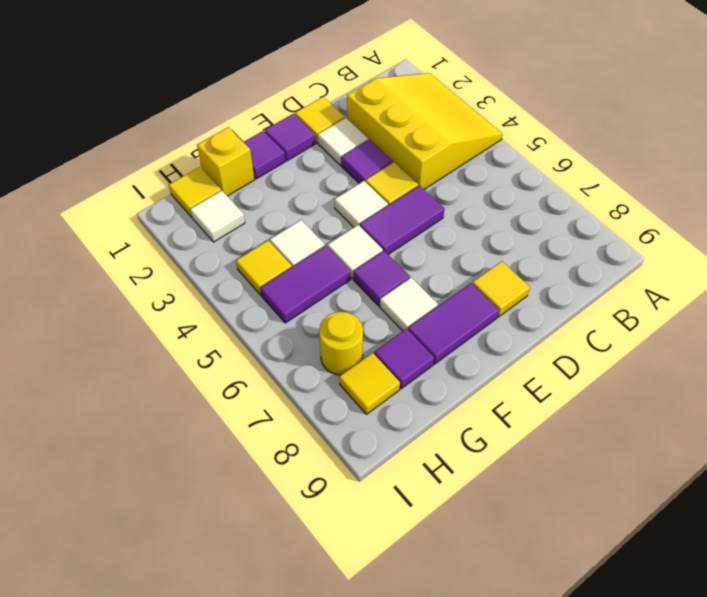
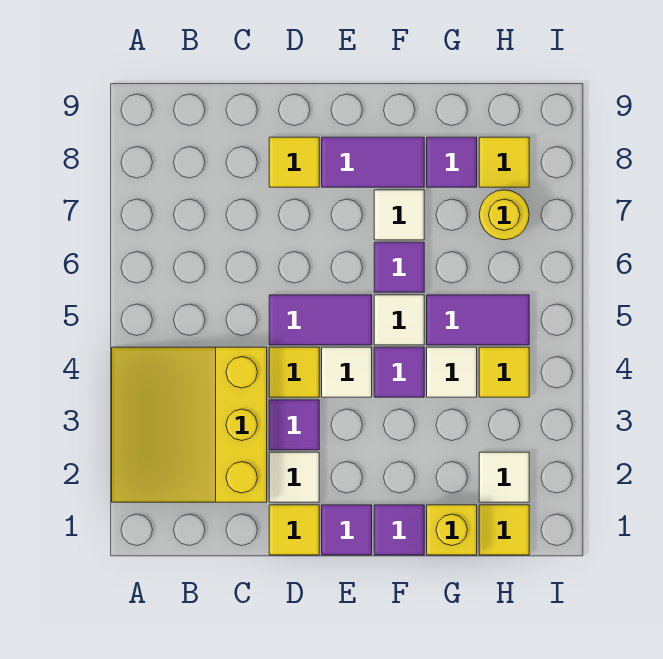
none -> purple 1x1 tile [374,347,424,397]

